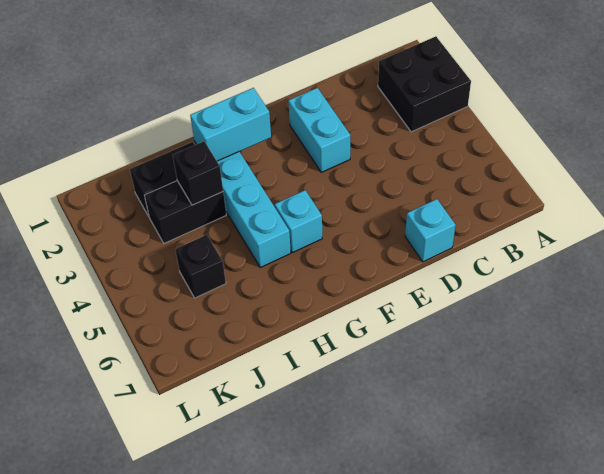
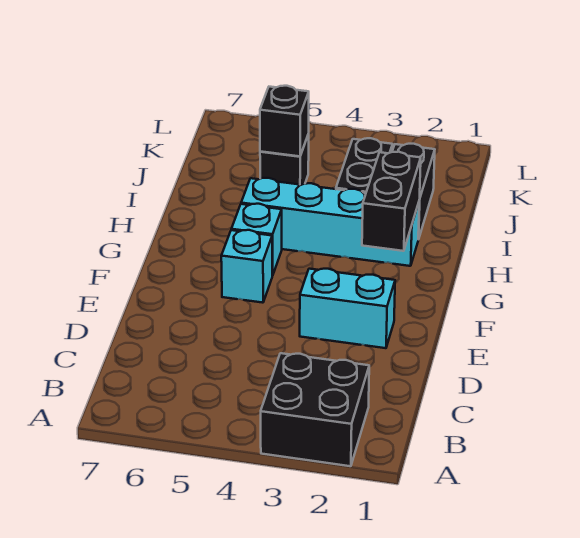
cyan 1x1 brick [405,199,455,262] -> cyan 1x1 brick moved to [221,230,273,303]
cyan 1x2 brick [190,88,271,161] -> black 1x2 brick [362,151,421,251]
black 1x1 brick [173,141,223,205] -> black 1x1 brick moved to [260,86,309,156]

